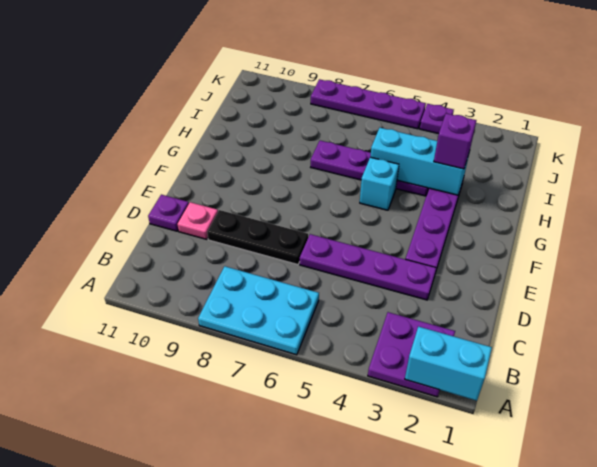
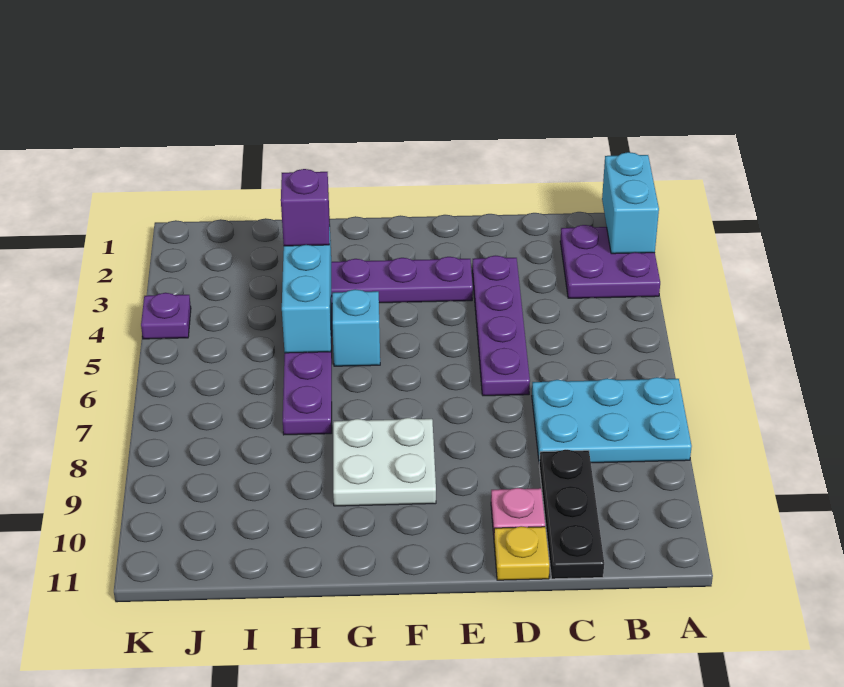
cyan 2x3 plate [198,266,319,355] -> cyan 2x3 plate turned to [532,377,692,463]
black 1x3 plate [207,210,308,265] -> black 1x3 plate moved to [539,449,604,579]
purple 1x1 plate [148,195,189,231] -> yellow 1x1 plate [494,526,550,580]
none -> white 2x2 plate [333,418,436,506]
purple 1x4 plate [311,79,426,129] -> none

